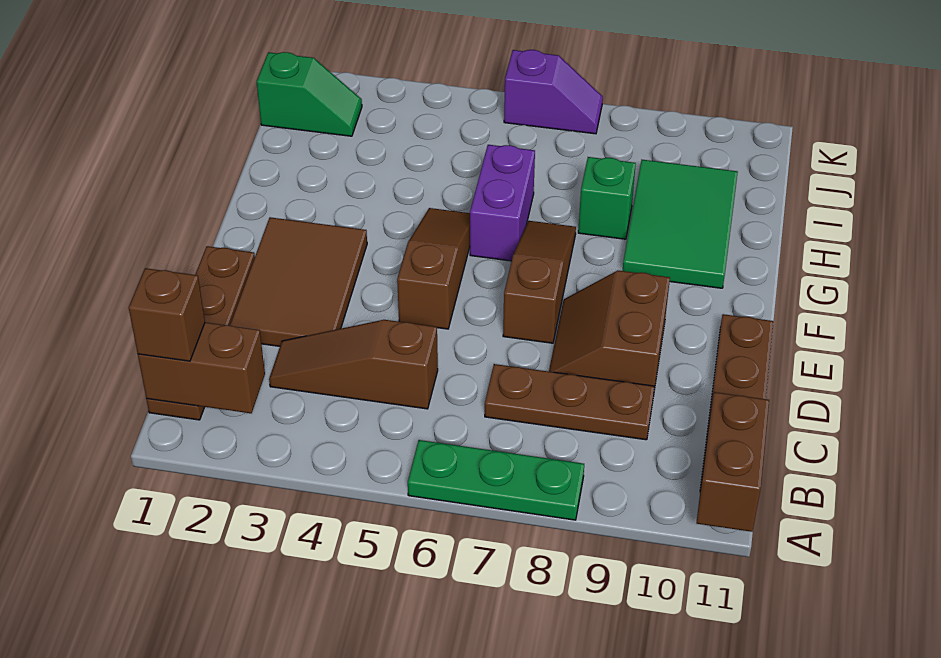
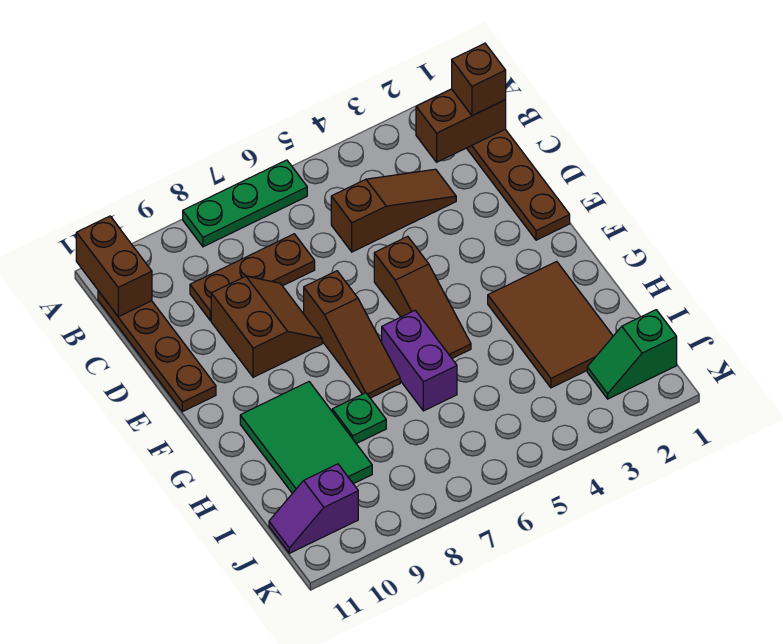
brown 2x3 tile [230,217,367,346] -> brown 2x3 tile moved to [488,261,613,388]
green 1x1 brick [578,157,636,239] -> green 1x1 plate [332,393,386,444]
purple 1x2 slope [504,50,603,134] -> purple 1x2 slope moved to [269,464,358,553]

